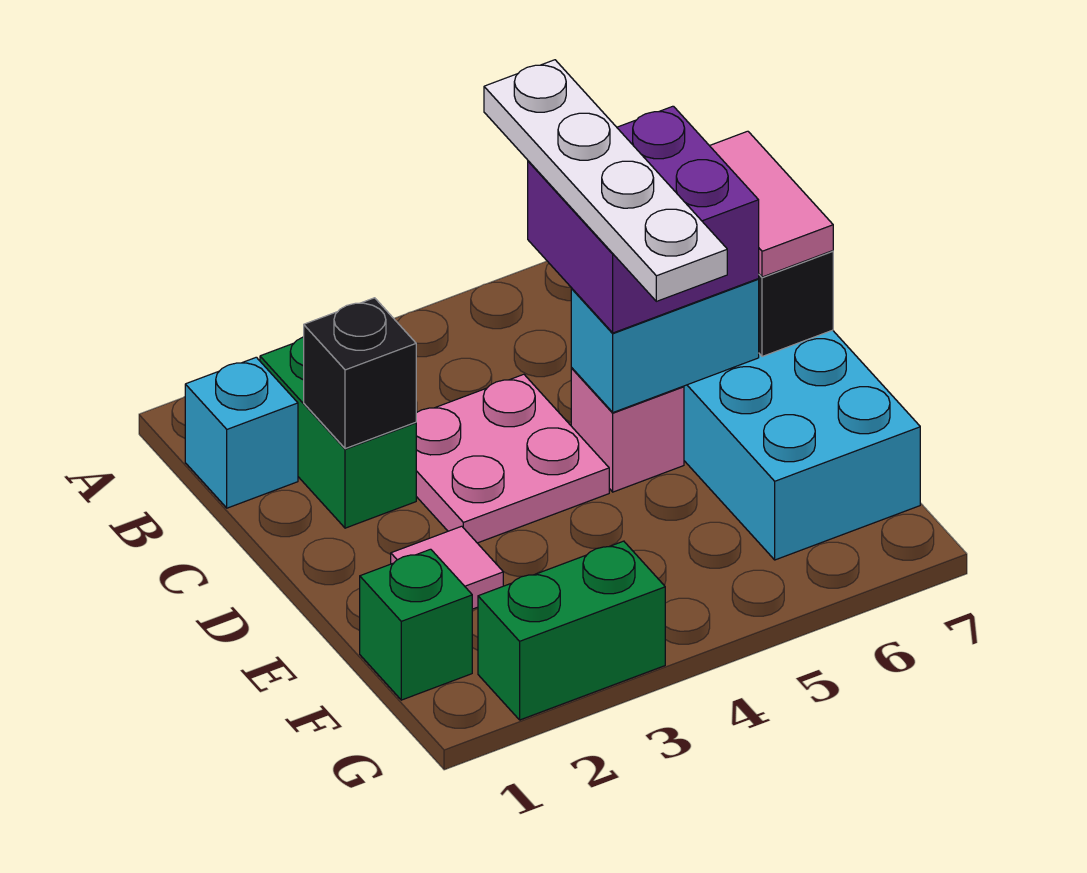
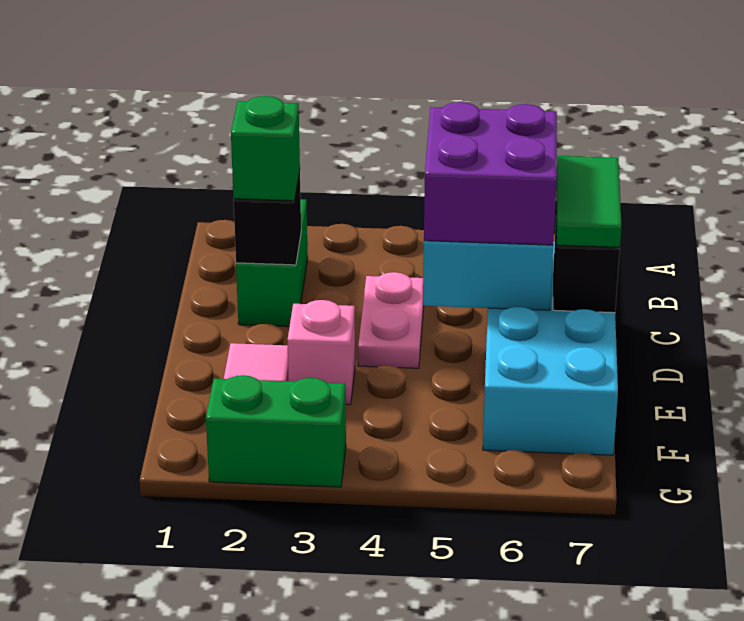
cyan 1x1 brick [185,357,298,508] -> none
white 1x4 plate [484,60,727,301] -> none
pink 2x2 plate [416,374,609,543] -> pink 1x2 plate [358,272,424,368]
pink 1x2 tile [710,131,833,277] -> green 1x2 tile [556,156,621,247]
pink 1x1 brick [571,368,684,492] -> pink 1x1 brick moved to [288,300,355,405]
green 1x1 brick [360,549,472,700] -> green 1x1 brick moved to [231,96,300,201]

